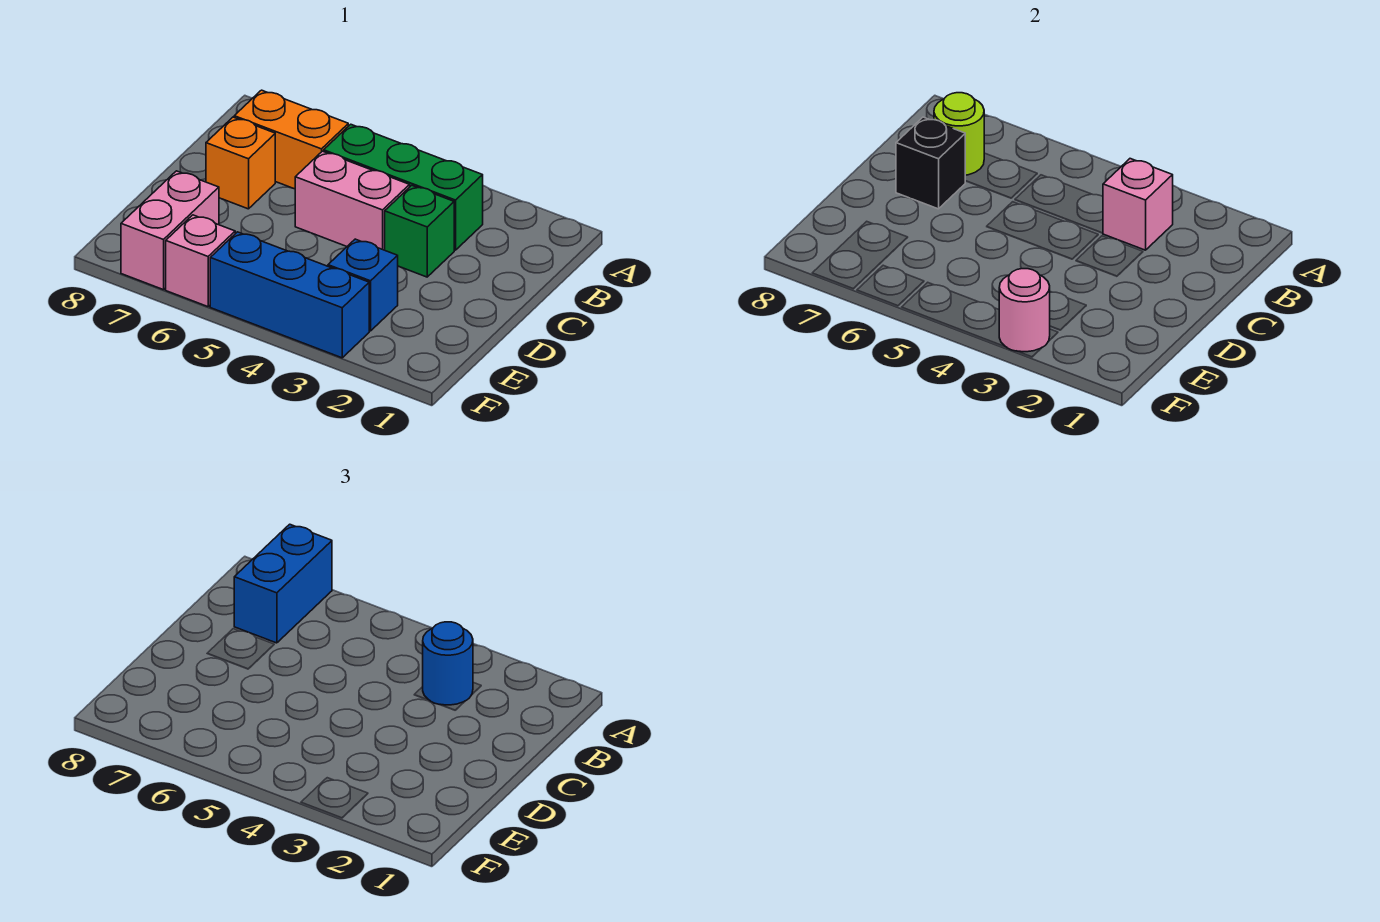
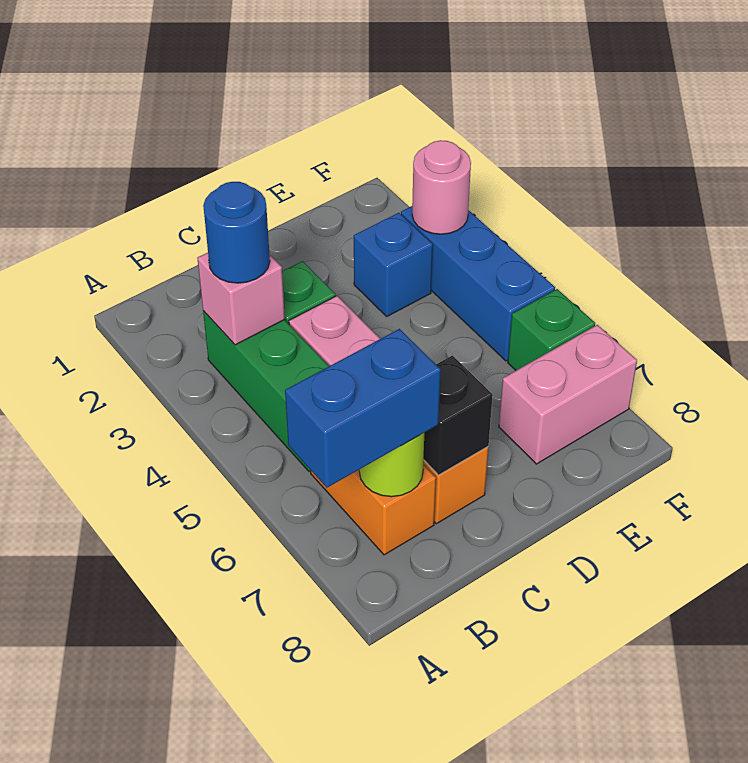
pink 1x1 brick [166,215,235,307] -> green 1x1 brick [508,289,595,370]

